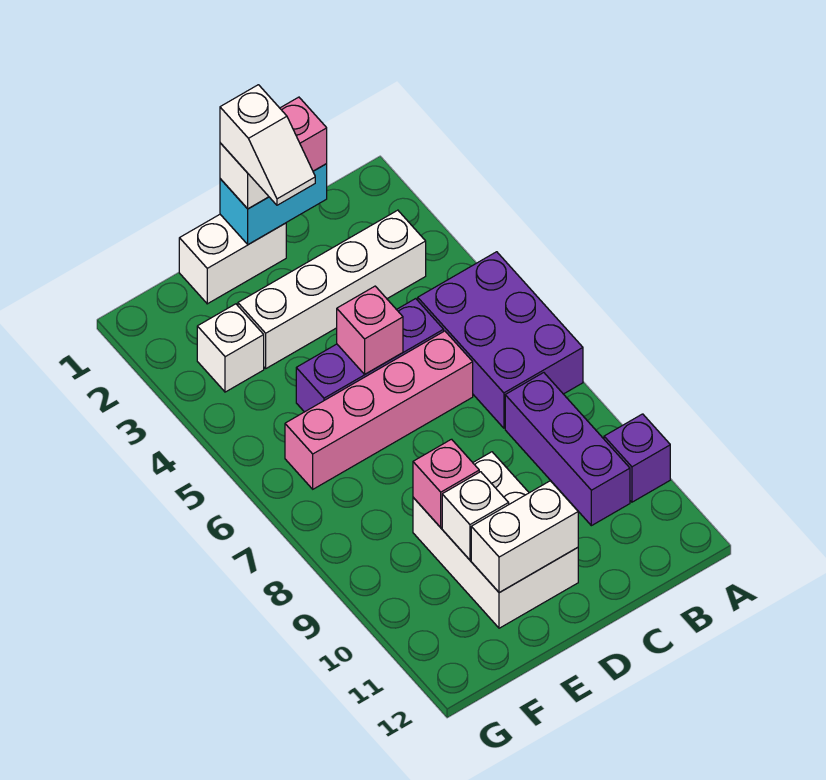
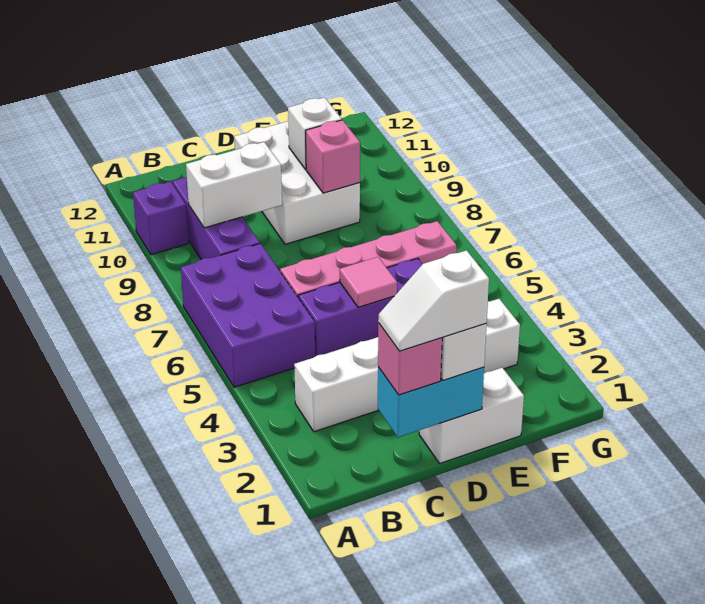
white 1x2 slope [220,85,315,205] -> white 1x2 slope turned to [378,250,489,351]
pink 1x1 brick [337,286,403,374] -> pink 1x1 tile [340,257,397,307]
white 1x2 brick [471,481,578,593] -> white 1x2 brick moved to [186,142,282,228]

